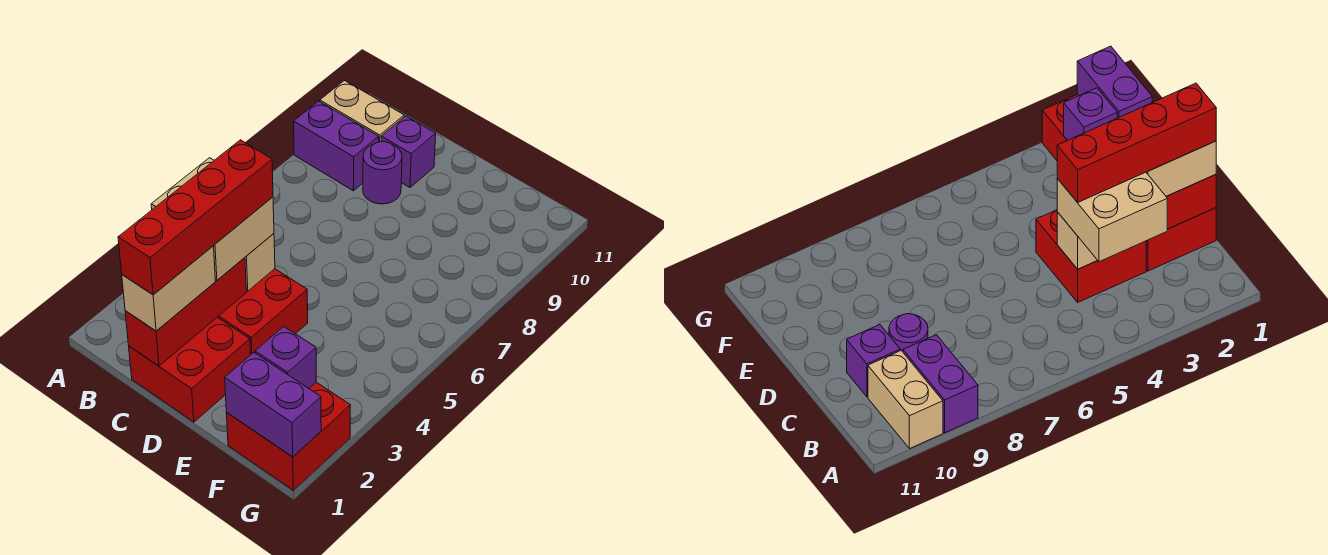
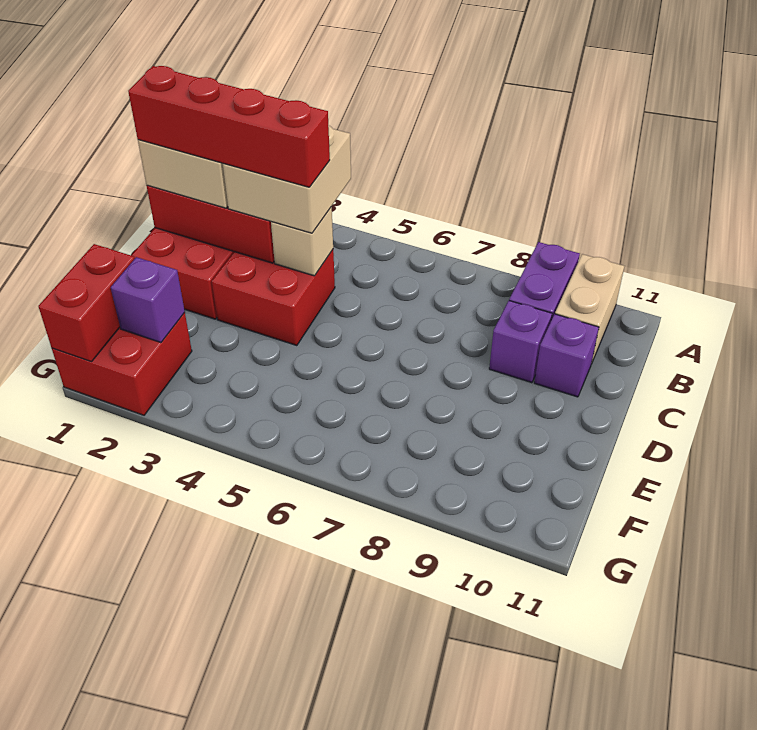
purple 1x1 round brick [363,142,402,204] -> purple 1x1 brick [489,301,552,383]
purple 1x2 brick [225,352,321,457] -> red 1x2 brick [38,244,135,362]

